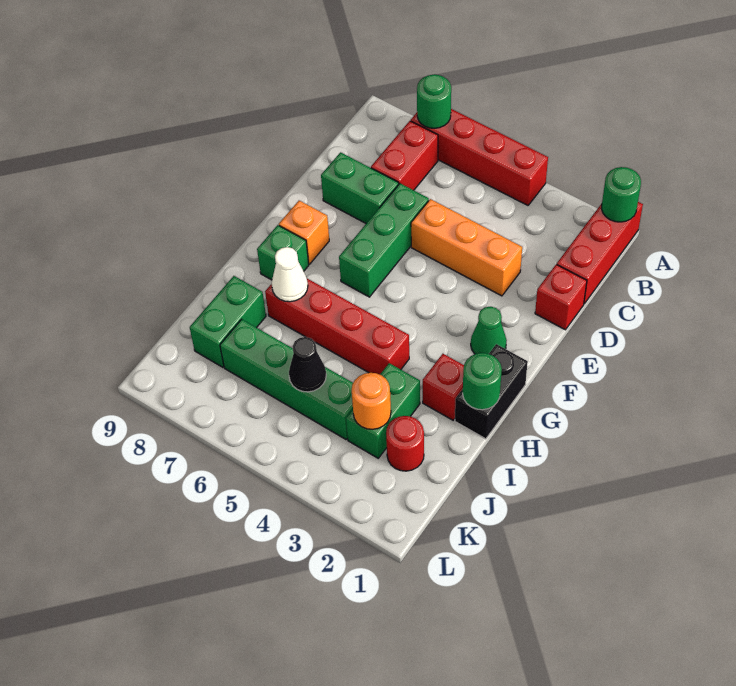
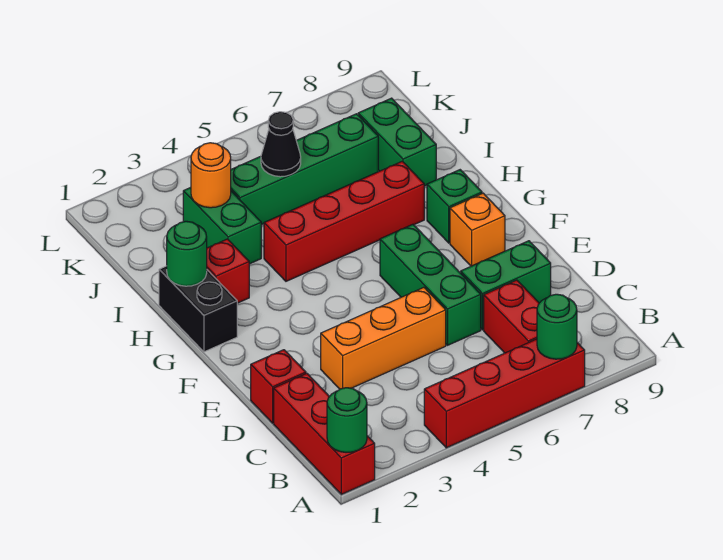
green 1x1 cone [471,307,507,354] -> none
white 1x1 cone [272,247,308,302] -> none
red 1x1 round brick [386,416,424,471] -> none

